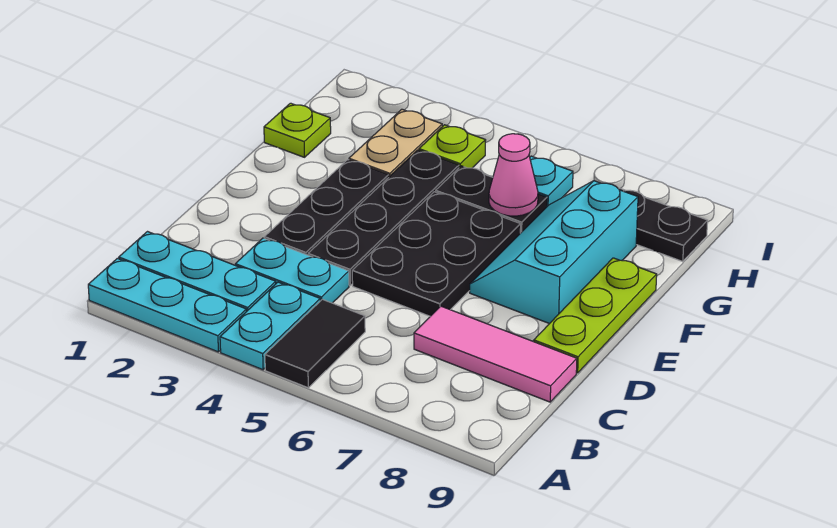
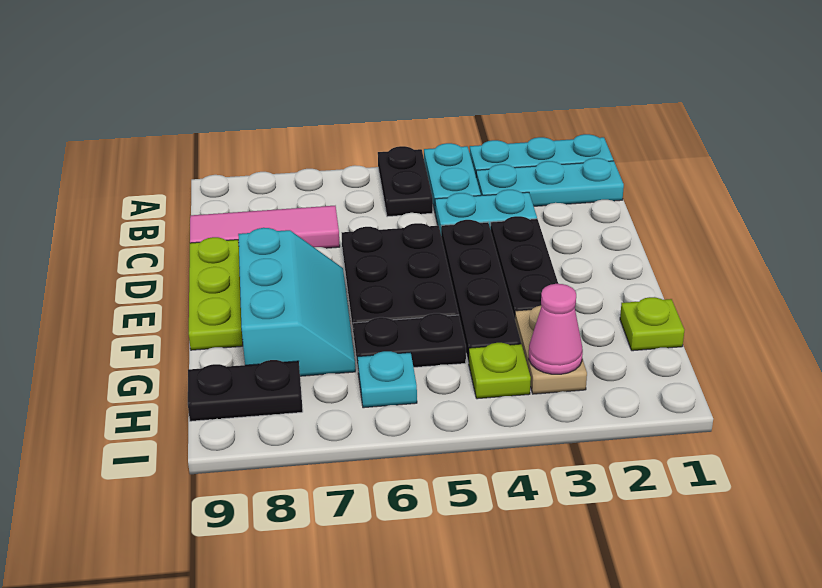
black 1x2 tile [265,299,365,388] -> black 1x2 plate [378,146,433,217]
pink 1x1 cone [489,134,538,216] -> pink 1x1 cone moved to [529,284,583,374]

